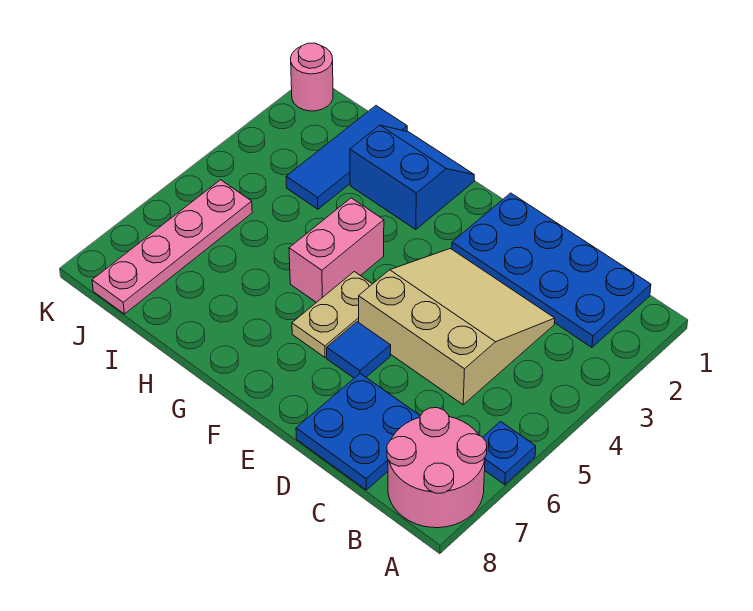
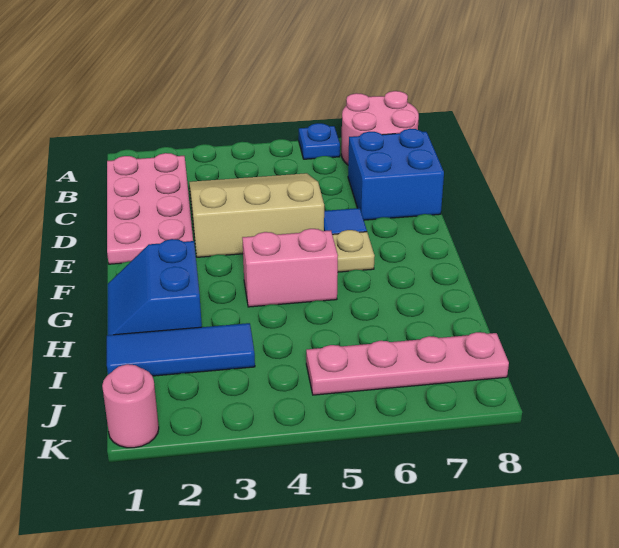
blue 2x4 plate [452,193,651,347] -> pink 2x4 plate [107,153,193,264]
tan 3x3 slope [359,249,555,405] -> tan 3x3 slope turned to [189,173,324,257]
blue 2x2 plate [296,374,420,490] -> blue 2x2 brick [348,129,444,220]

